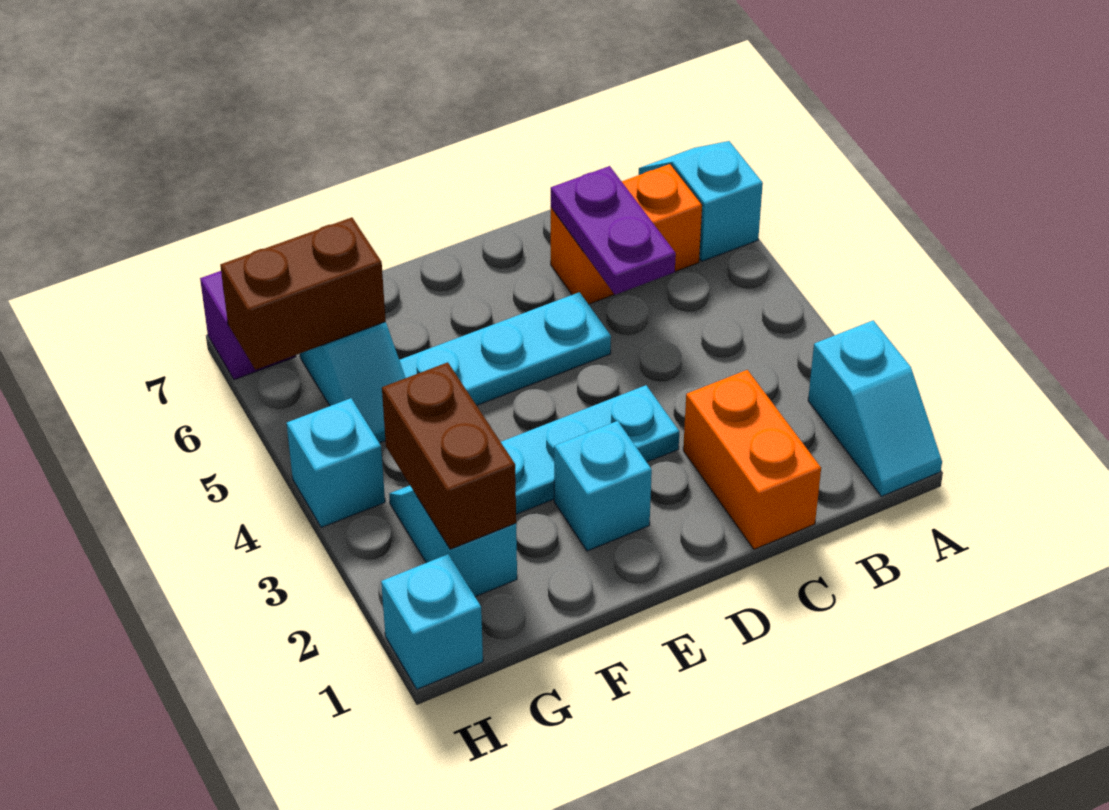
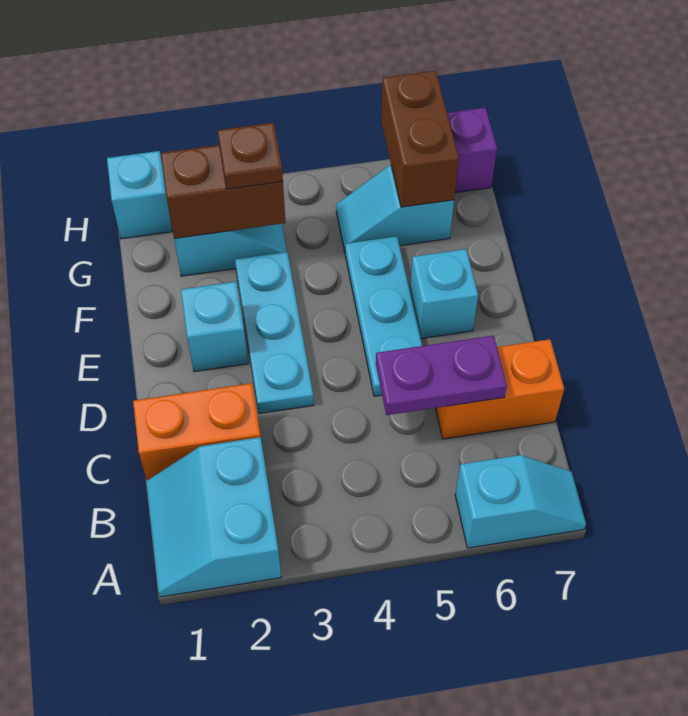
cyan 1x2 slope [808,320,942,496] -> cyan 2x2 slope [146,437,281,597]
orange 1x2 brick [551,164,702,304] -> orange 1x2 brick turned to [436,339,564,439]
none -> brown 1x1 plate [218,123,283,189]
cyan 1x1 brick [287,398,385,527] -> cyan 1x1 brick moved to [410,249,478,338]

